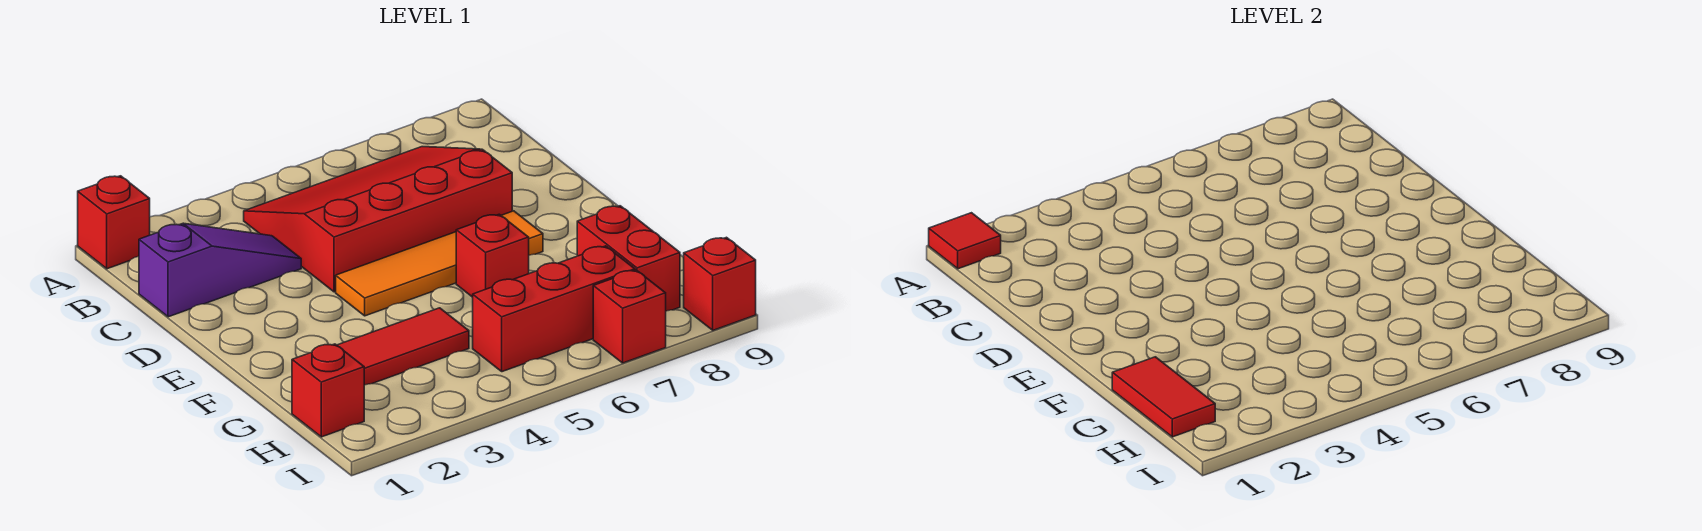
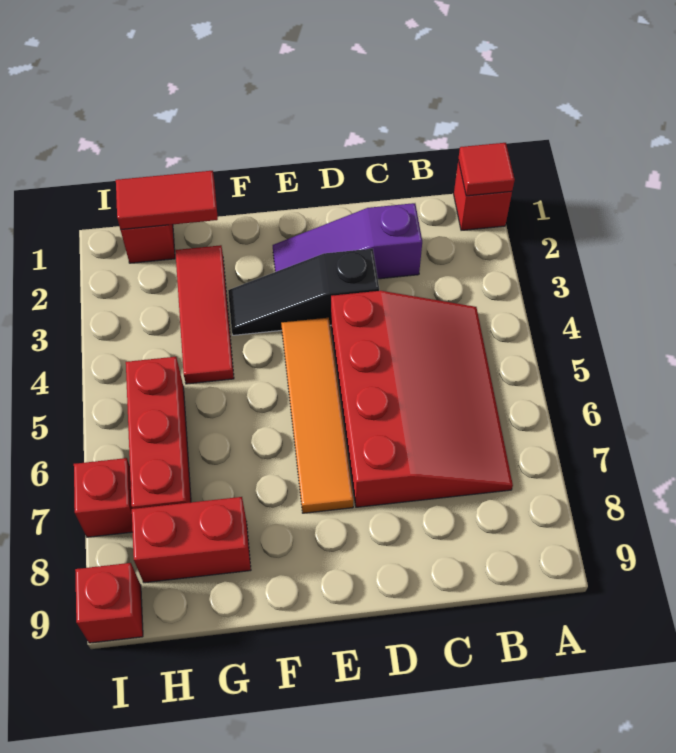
purple 1x3 slope [139,223,301,317] -> purple 1x3 slope turned to [273,203,422,279]
none -> black 1x3 slope [228,249,379,335]
red 1x1 brick [456,214,529,297] -> none

